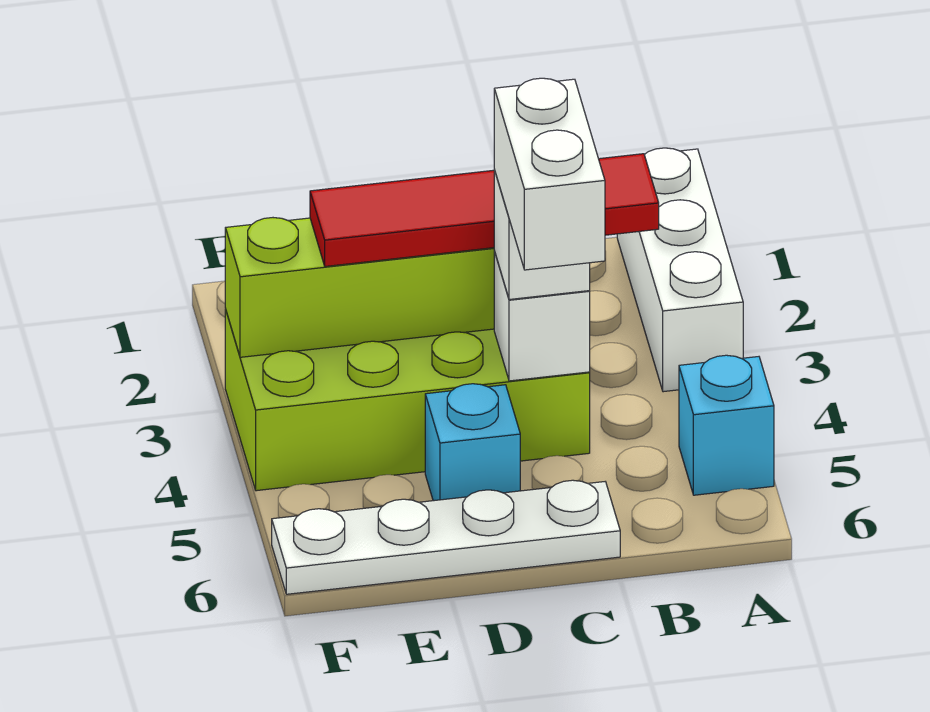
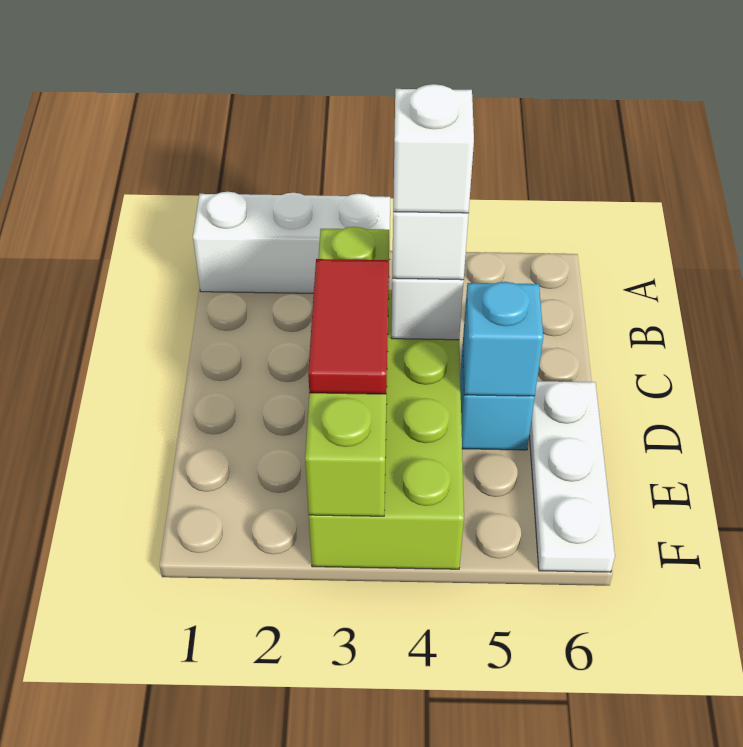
cyan 1x1 brick [679,355,774,495] -> cyan 1x1 brick moved to [463,282,543,396]
red 1x4 tile [310,154,659,266] -> red 1x2 tile [308,259,389,394]
white 1x2 brick [494,78,605,270] -> white 1x1 brick [393,84,474,213]
white 1x4 plate [272,480,620,594] -> white 1x3 plate [529,381,615,572]

